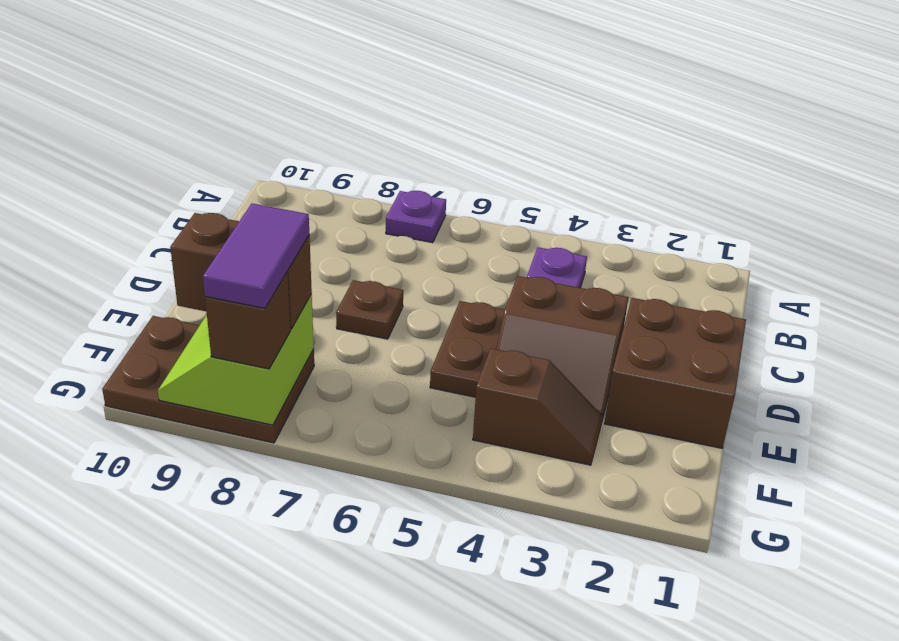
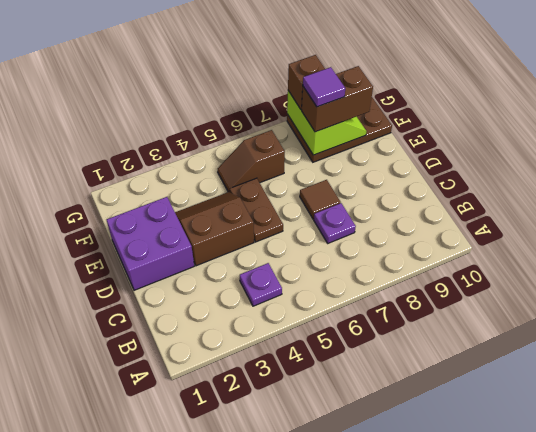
purple 1x1 plate [386,191,446,243] -> purple 1x1 plate moved to [314,203,356,243]
brown 2x2 brick [604,298,746,448] -> purple 2x2 brick [107,197,194,290]
brown 1x1 plate [336,280,403,339] -> brown 1x1 tile [300,180,341,219]
brown 1x2 slope [473,348,602,465] -> brown 1x2 slope moved to [218,130,285,193]
purple 1x2 tile [203,204,309,308] -> purple 1x1 tile [303,67,345,107]

